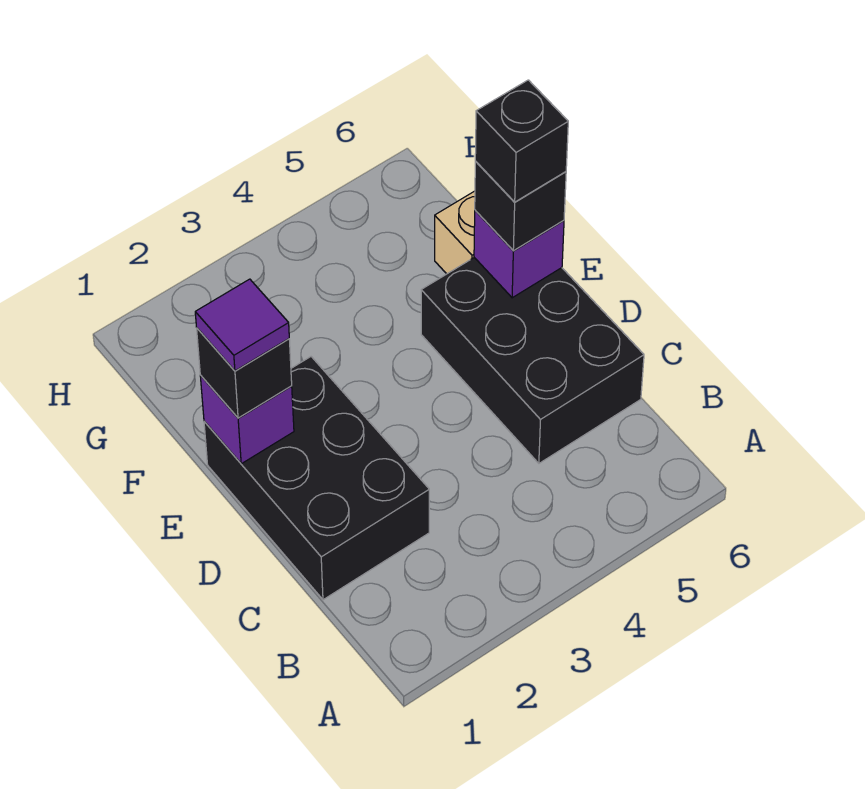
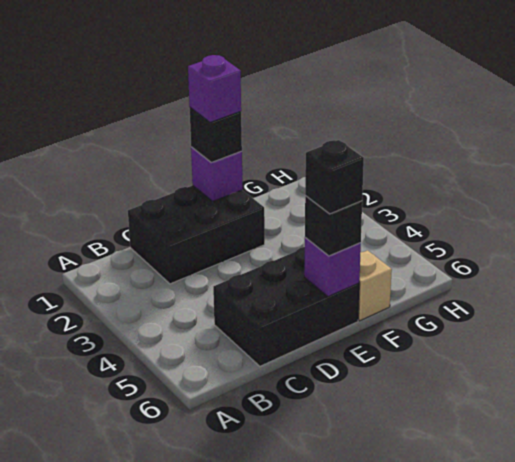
purple 1x1 tile [195,279,289,371] -> purple 1x1 brick [188,55,241,122]

